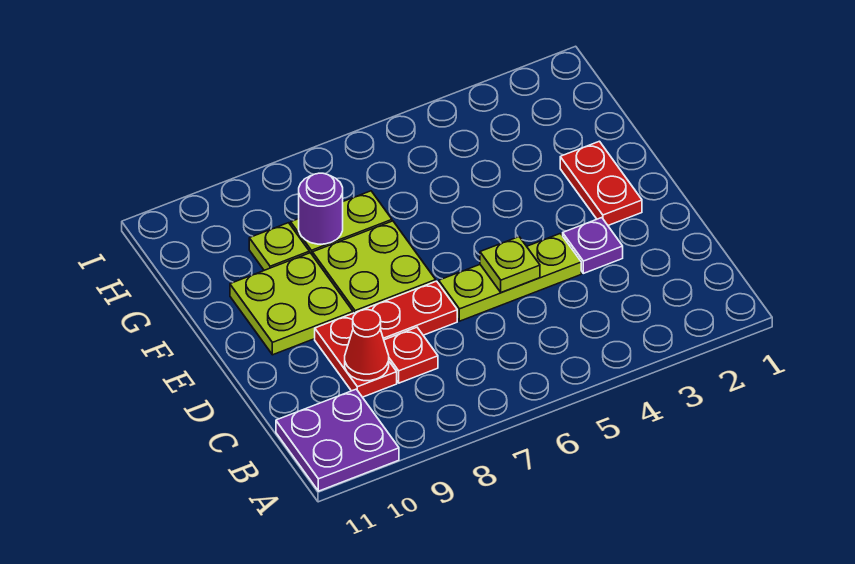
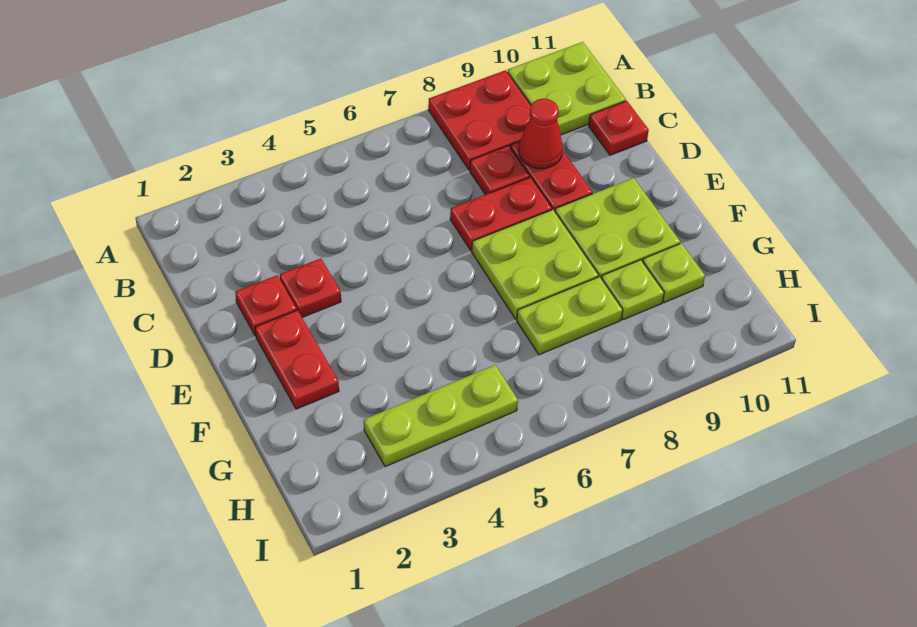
none -> red 2x2 plate [428,70,531,170]
purple 2x2 plate [276,389,399,491] -> lime 2x2 plate [508,42,626,135]
none -> red 1x1 plate [589,101,649,155]
none -> red 1x1 plate [235,275,297,336]
purple 1x1 plate [563,218,623,273] -> red 1x1 plate [280,258,341,317]
lime 1x3 plate [439,234,581,321] -> lime 1x3 plate moved to [364,365,518,467]
lime 1x1 plate [480,237,540,293] -> lime 1x1 plate moved to [642,243,705,302]
purple 1x1 round brick [299,173,343,244] -> none

